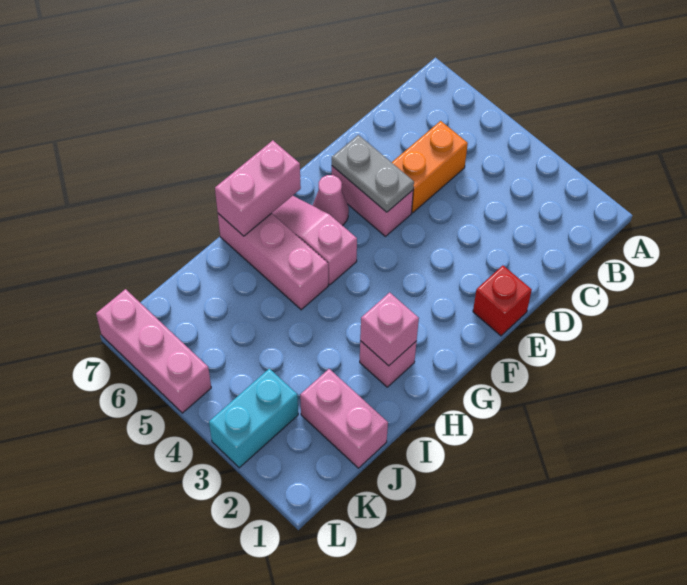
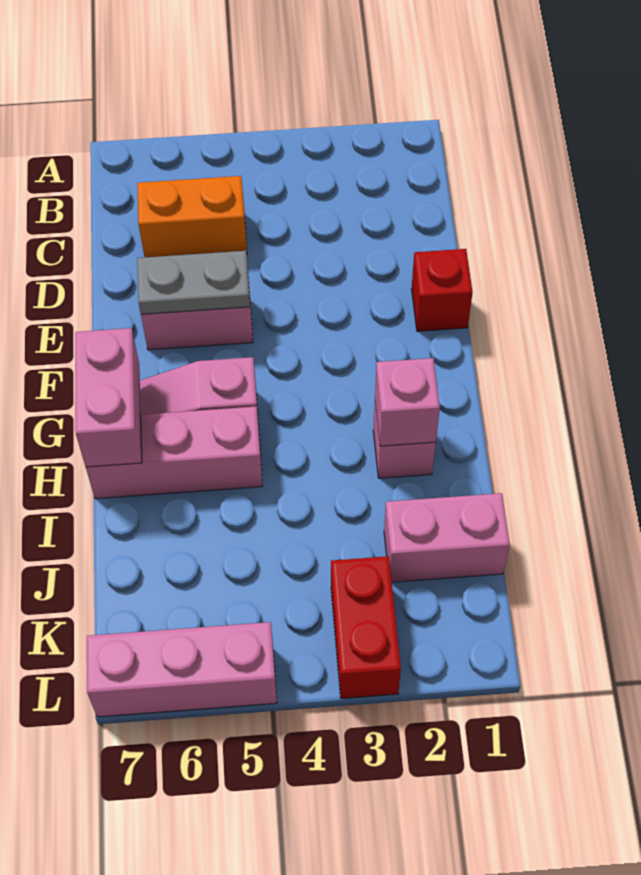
orange 1x2 brick [392,121,468,213] -> orange 1x2 brick turned to [137,176,247,257]
pink 1x1 cone [313,175,349,226] -> none
cyan 1x2 brick [209,369,298,468] -> red 1x2 brick [331,556,401,698]

